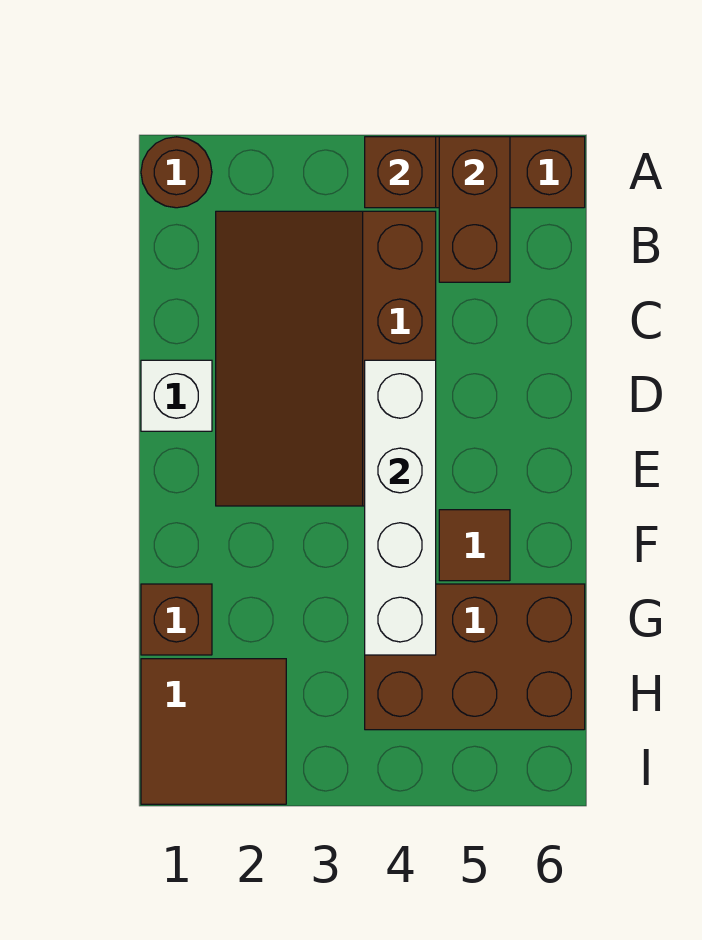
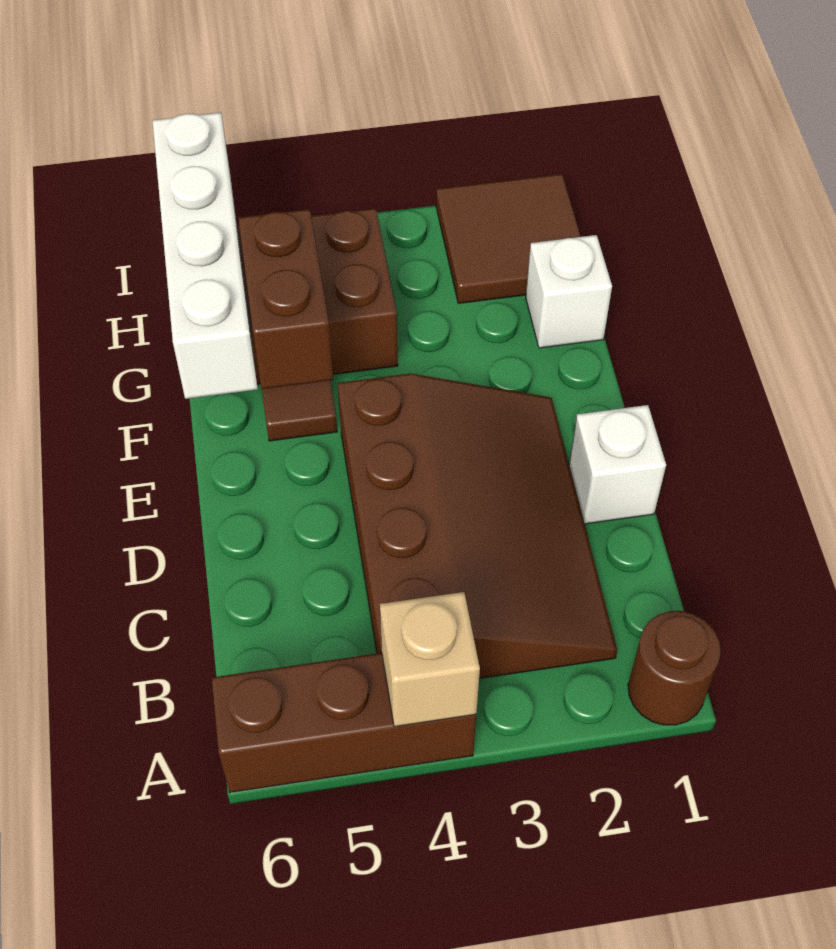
brown 1x1 brick [365,137,436,208] -> tan 1x1 brick [380,592,480,727]
brown 1x2 brick [439,137,510,282] -> brown 1x2 brick moved to [238,209,333,389]
white 1x4 brick [365,360,436,655] -> white 1x4 brick moved to [152,112,258,399]
brown 1x1 brick [141,584,212,655] -> white 1x1 brick [526,235,612,348]

